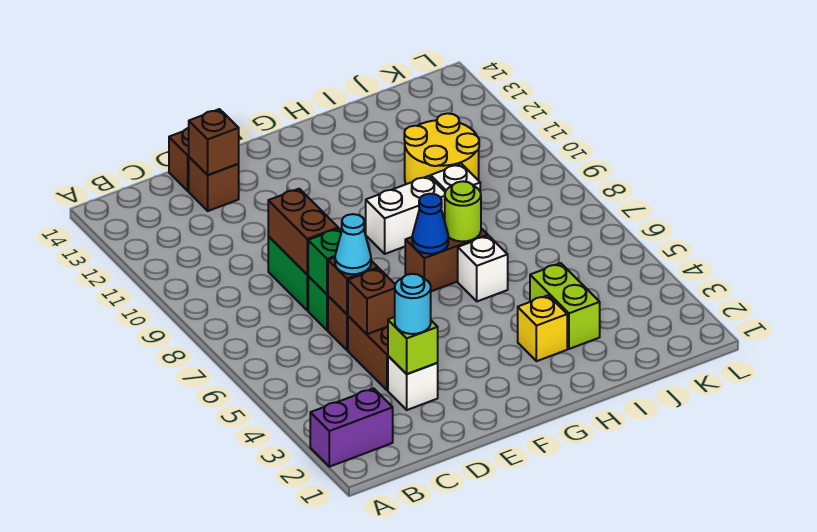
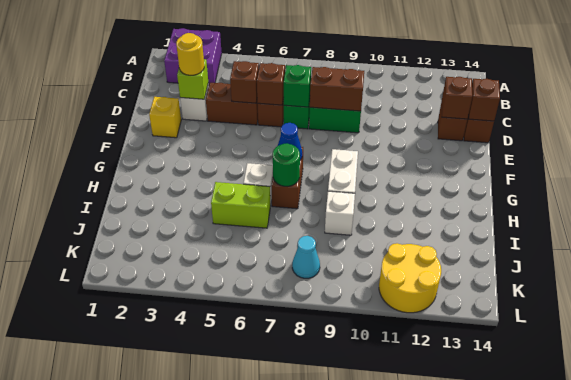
purple 1x2 brick [310,388,393,467] -> purple 2x2 brick [164,28,222,83]
cyan 1x1 round brick [395,274,431,334] -> yellow 1x1 round brick [176,33,204,75]
cyan 1x1 cone [335,214,371,274] -> cyan 1x1 cone moved to [292,236,320,278]
none -> brown 1x1 brick [469,79,500,121]
yellow 1x1 brick [518,295,567,361] -> yellow 1x1 brick moved to [149,97,181,138]
lime 1x1 round brick [445,181,481,242] -> green 1x1 round brick [273,143,300,186]
lime 1x2 brick [530,263,600,349] -> lime 1x2 brick moved to [211,182,270,228]
yellow 2x2 round brick [404,113,479,184] -> yellow 2x2 round brick moved to [379,243,441,313]

